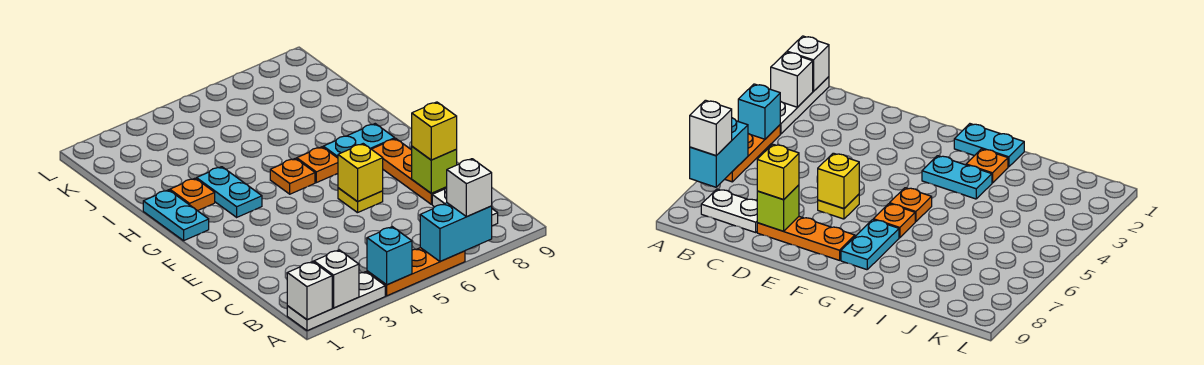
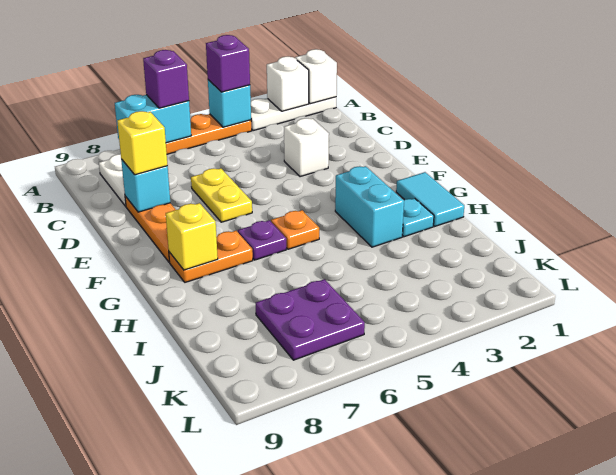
none -> purple 1x1 brick [206,35,250,92]
none -> purple 1x1 brick [143,50,189,108]
white 1x1 brick [447,159,492,217] -> white 1x1 brick moved to [284,118,329,177]
lime 1x1 brick [412,147,457,193] -> cyan 1x1 brick [121,159,170,212]
yellow 1x1 plate [338,188,383,213] -> yellow 1x2 plate [191,168,252,222]
yellow 1x1 brick [338,144,383,202] -> yellow 1x1 brick moved to [166,203,218,270]
cyan 1x2 plate [143,190,209,241] -> cyan 1x2 tile [396,172,464,226]
cyan 1x2 plate [196,167,262,217] -> cyan 1x2 brick [335,166,404,247]
orange 1x1 plate [297,147,338,183] -> purple 1x1 plate [238,220,286,260]
cyan 1x2 plate [323,124,395,158] -> orange 1x2 plate [169,231,253,282]
orange 1x1 plate [170,178,215,211] -> cyan 1x1 plate [402,198,434,237]
none -> purple 2x2 plate [256,279,365,360]

